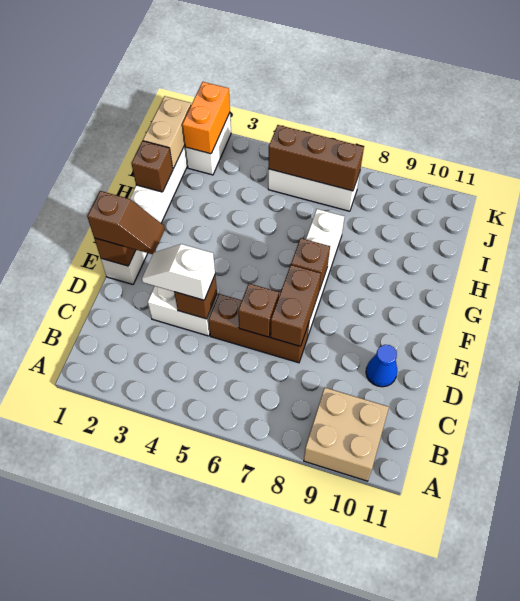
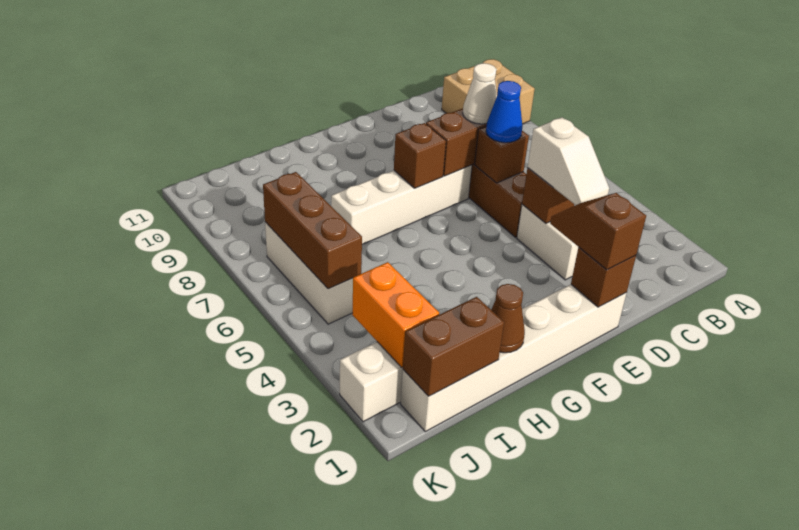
none -> white 1x1 cone [463,63,497,124]
blue 1x1 cone [366,345,397,387] -> blue 1x1 cone moved to [486,81,522,143]
brown 1x1 brick [131,141,173,192] -> brown 1x1 cone [491,284,525,353]
tan 1x2 brick [143,96,191,169] -> brown 1x2 brick [403,297,504,396]
orange 1x2 brick [182,82,230,154] -> orange 1x2 brick turned to [352,262,439,367]

